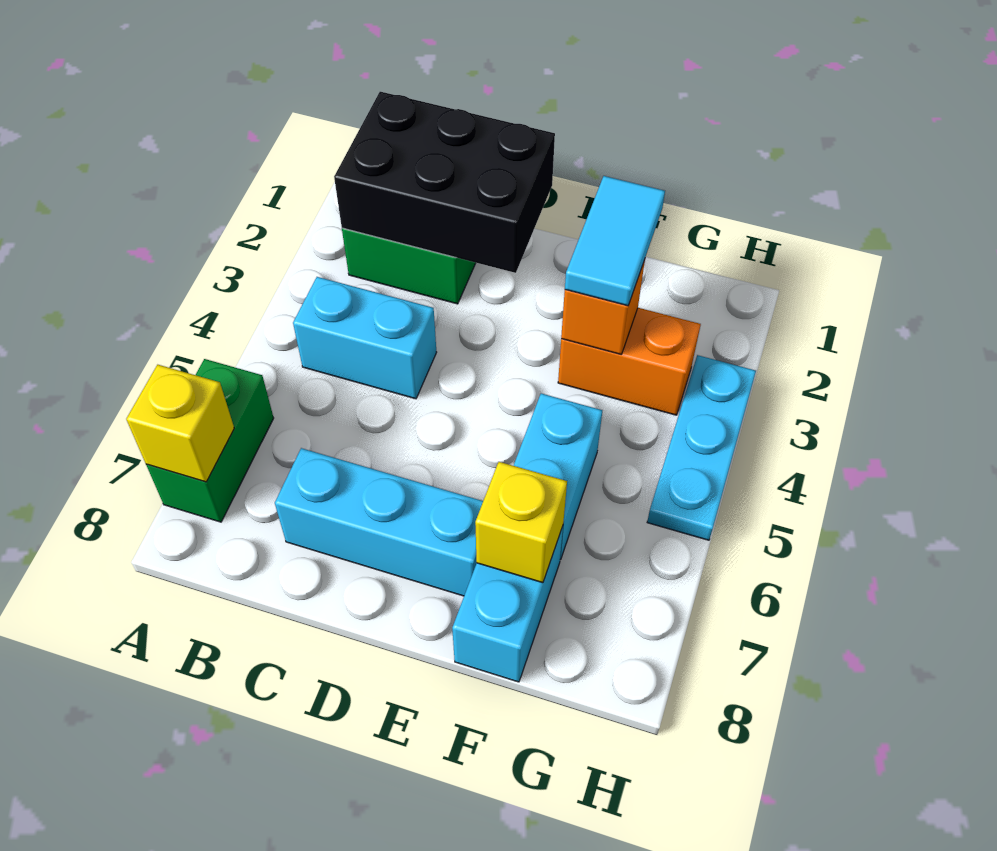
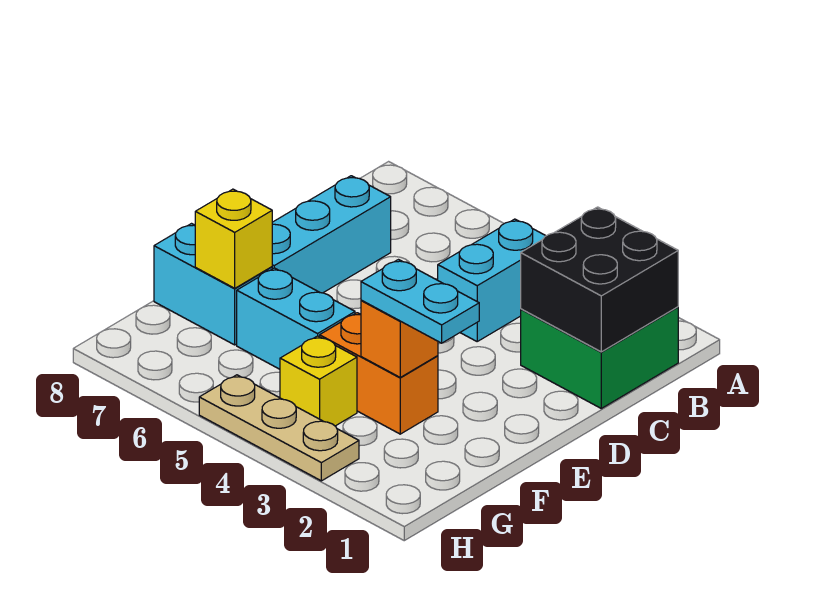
green 1x2 brick [146,359,274,522] -> none
yellow 1x1 brick [126,365,234,482] -> yellow 1x1 brick moved to [280,336,357,426]
black 2x3 brick [334,92,555,273] -> black 2x2 brick [521,207,678,352]
cyan 1x2 tile [565,176,665,306] -> cyan 1x2 plate [361,260,479,343]
orange 1x2 brick [558,308,701,415] -> orange 1x2 brick turned to [320,313,438,434]
cyan 1x3 plate [647,355,756,540] -> tan 1x3 plate [199,375,359,481]

